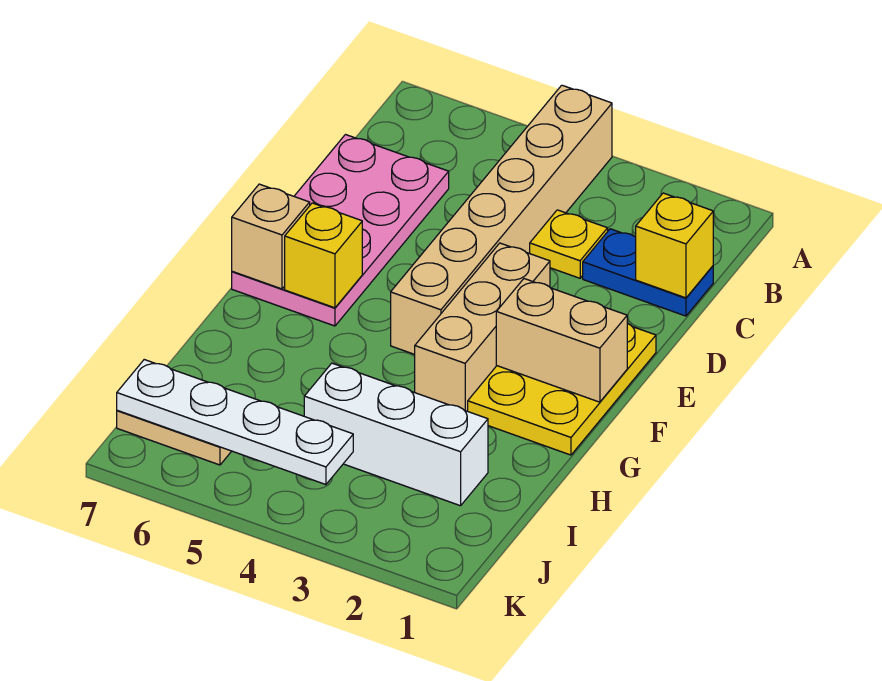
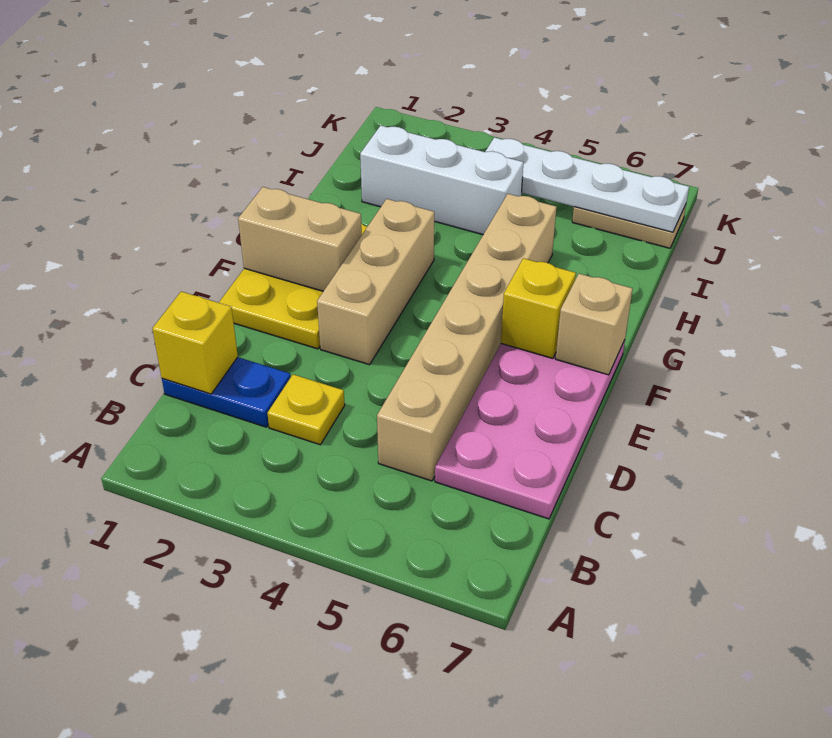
tan 1x6 brick [391,85,612,354] -> tan 1x6 brick moved to [377,194,557,481]

